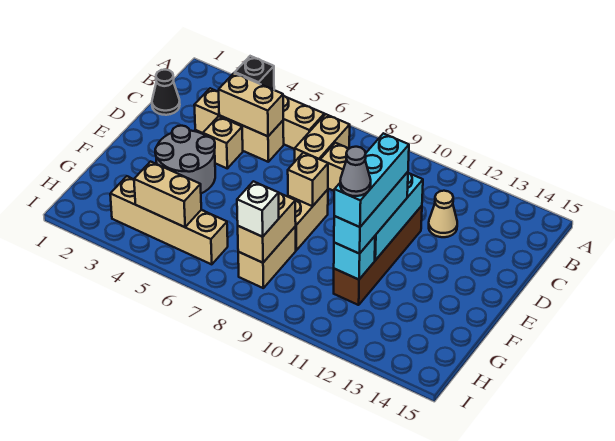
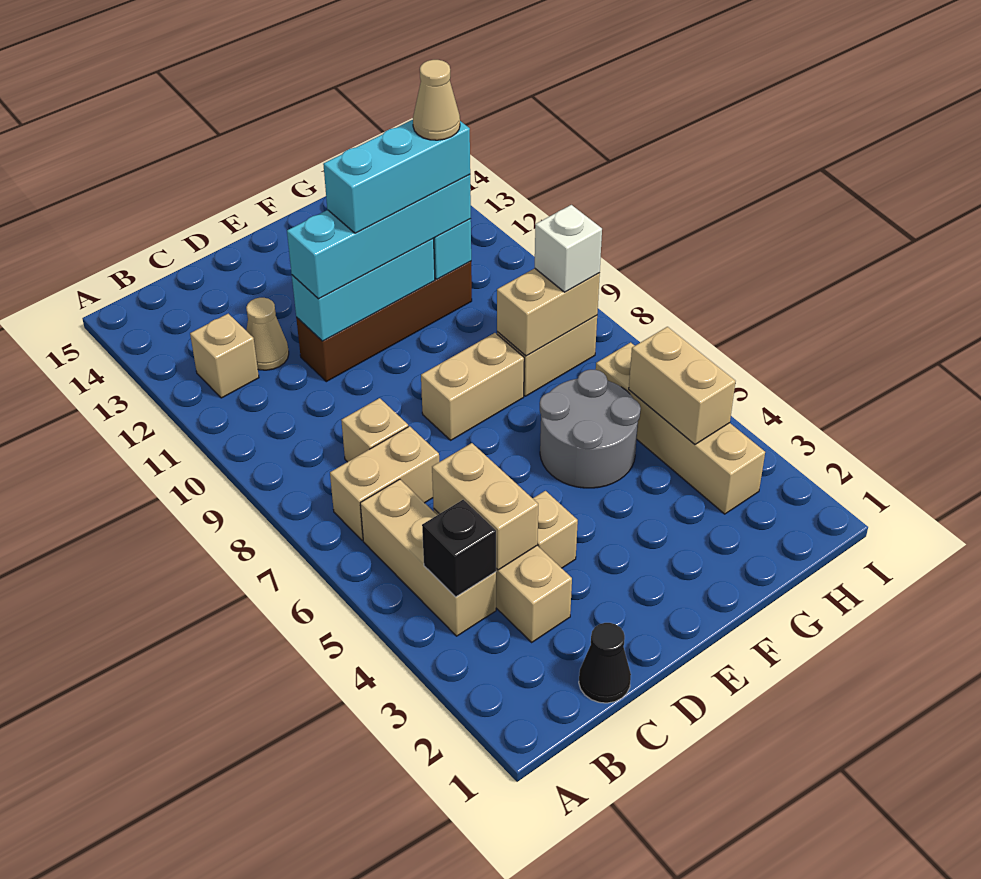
grey 2x2 round brick [155,126,215,193] -> grey 2x2 round brick moved to [540,370,641,488]
tan 1x1 brick [288,152,328,206] -> tan 1x1 brick moved to [190,314,259,398]
cyan 1x3 brick [334,172,408,254] -> cyan 1x4 brick [287,174,471,299]
grey 1x1 cone [340,147,371,196] -> tan 1x1 cone [413,60,460,140]

